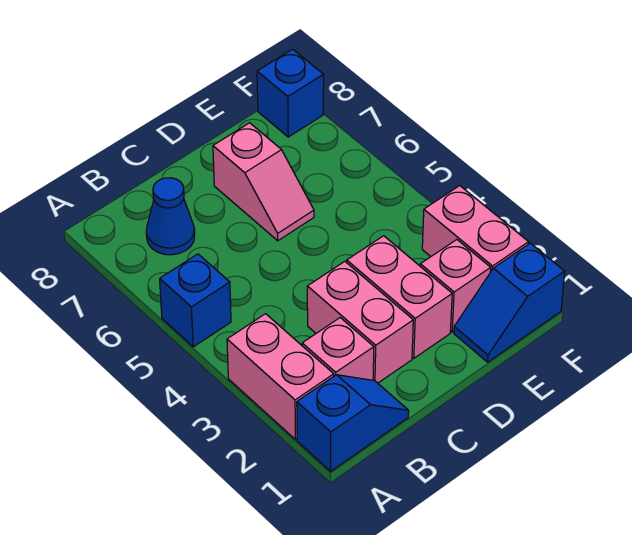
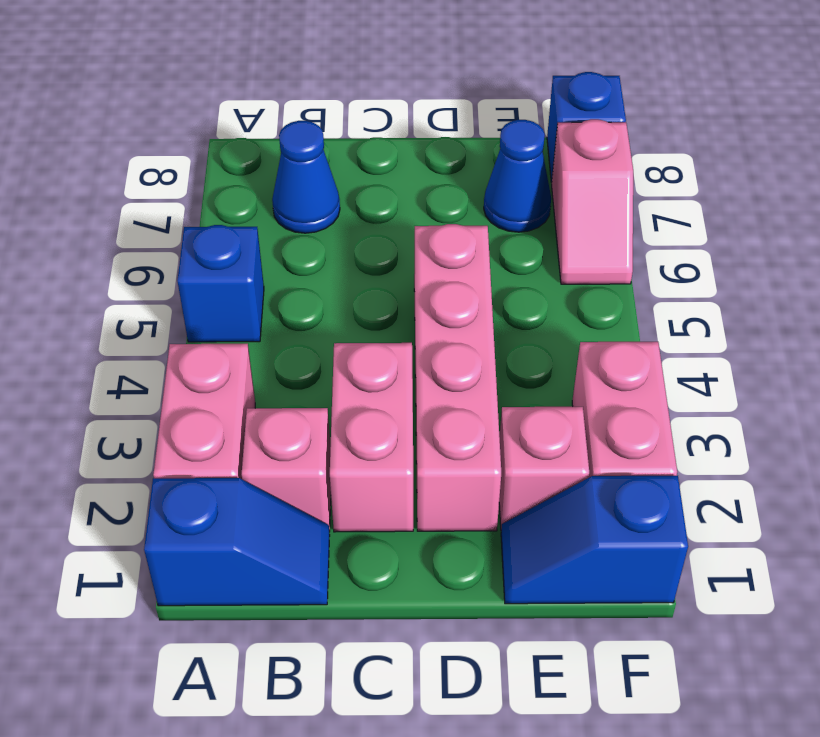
pink 1x2 brick [347,236,452,358] -> pink 1x4 brick [414,224,501,531]
pink 1x2 slope [213,123,314,241] -> pink 1x2 slope moved to [552,119,633,284]
none -> blue 1x1 cone [484,120,551,232]

